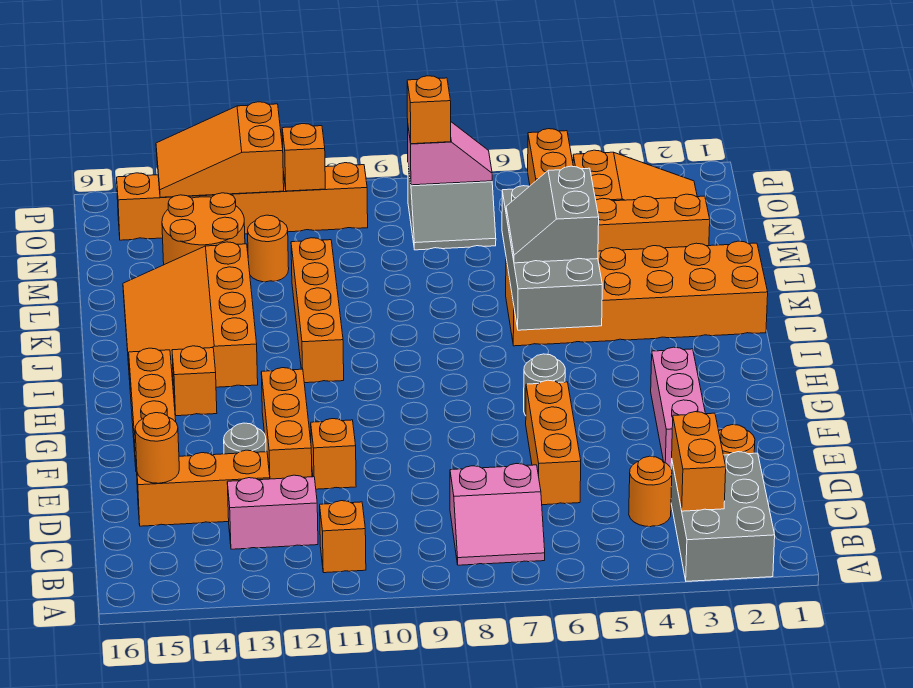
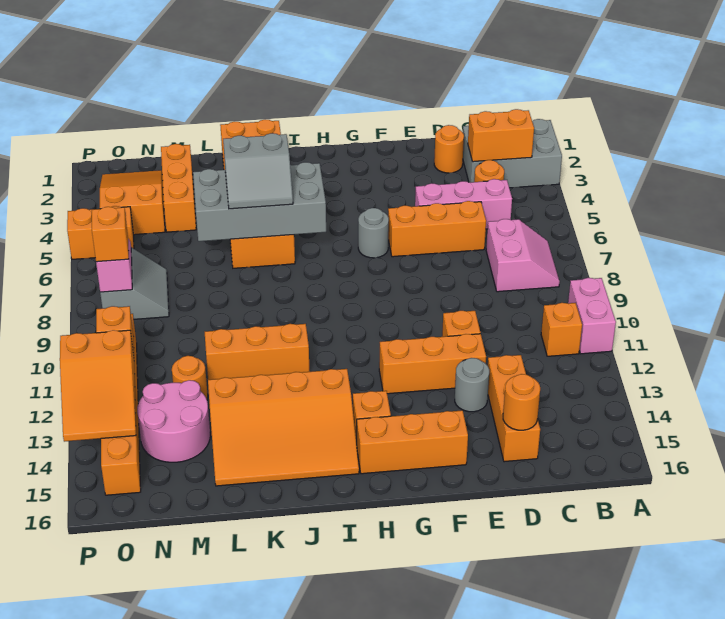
pink 1x2 brick [227,475,318,549] -> pink 1x2 brick moved to [568,278,616,354]
pink 1x3 brick [651,347,705,468] -> pink 1x3 brick moved to [415,179,512,229]
orange 1x4 brick [291,238,344,383] -> orange 1x3 brick [205,324,310,380]
orange 2x2 round brick [162,193,245,265] -> pink 2x2 round brick [137,380,210,462]

